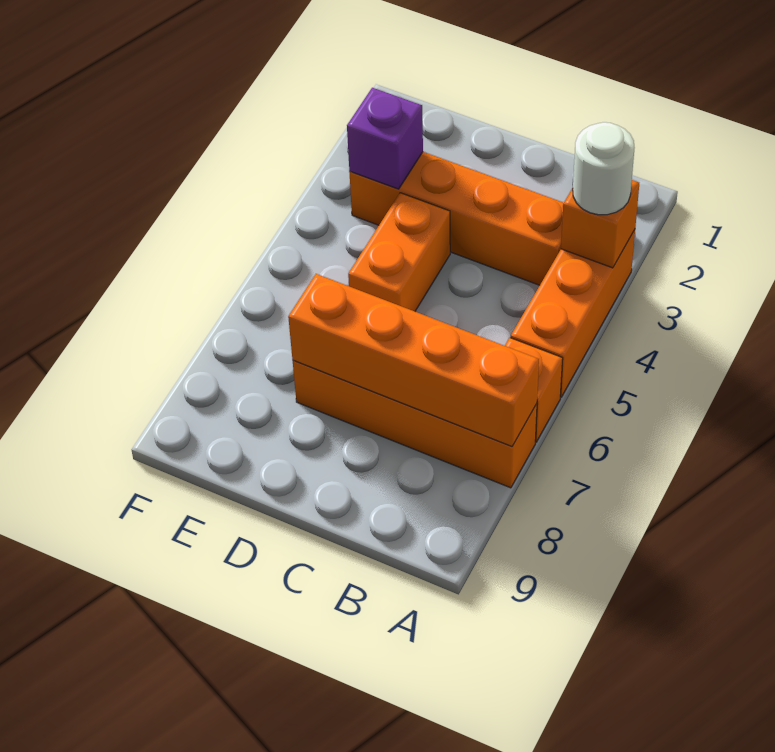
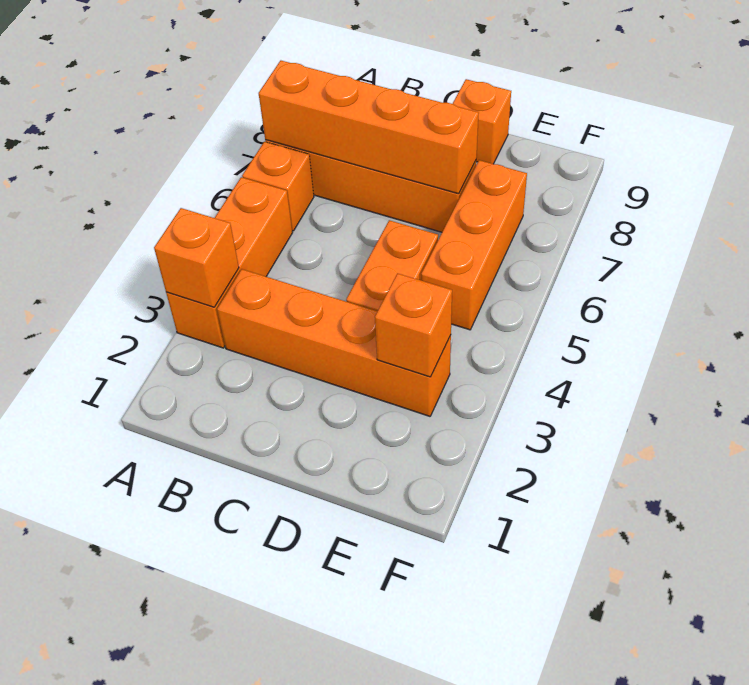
white 1x1 round brick [573,122,635,215] -> none
none -> orange 1x1 brick [453,79,511,164]
purple 1x1 brick [347,88,423,189] -> orange 1x1 brick [375,273,452,377]
none -> orange 1x3 brick [421,160,527,330]

